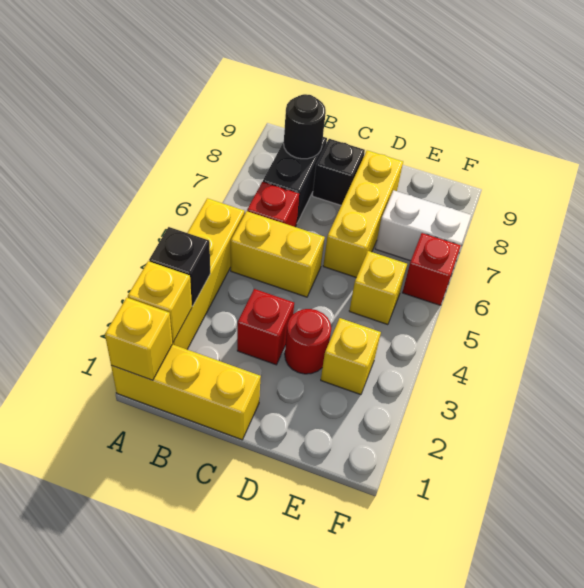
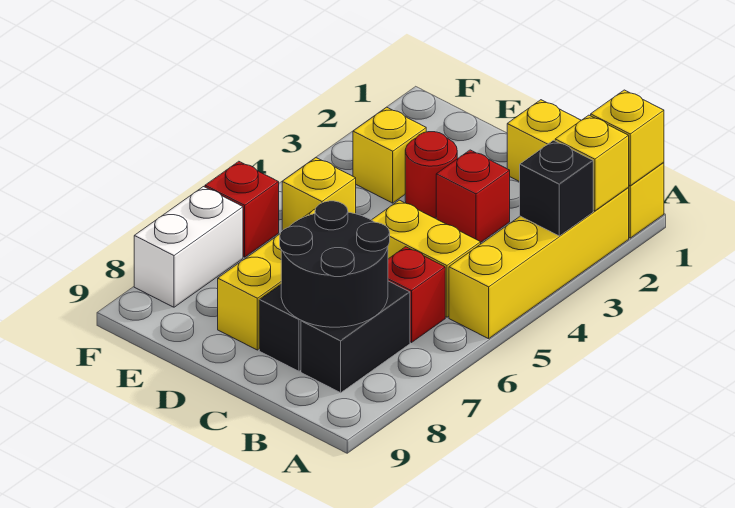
black 1x1 round brick [284,94,326,159] -> black 2x2 round brick [280,201,390,327]
white 1x2 brick [375,190,471,261] -> white 1x2 brick turned to [134,187,243,307]

